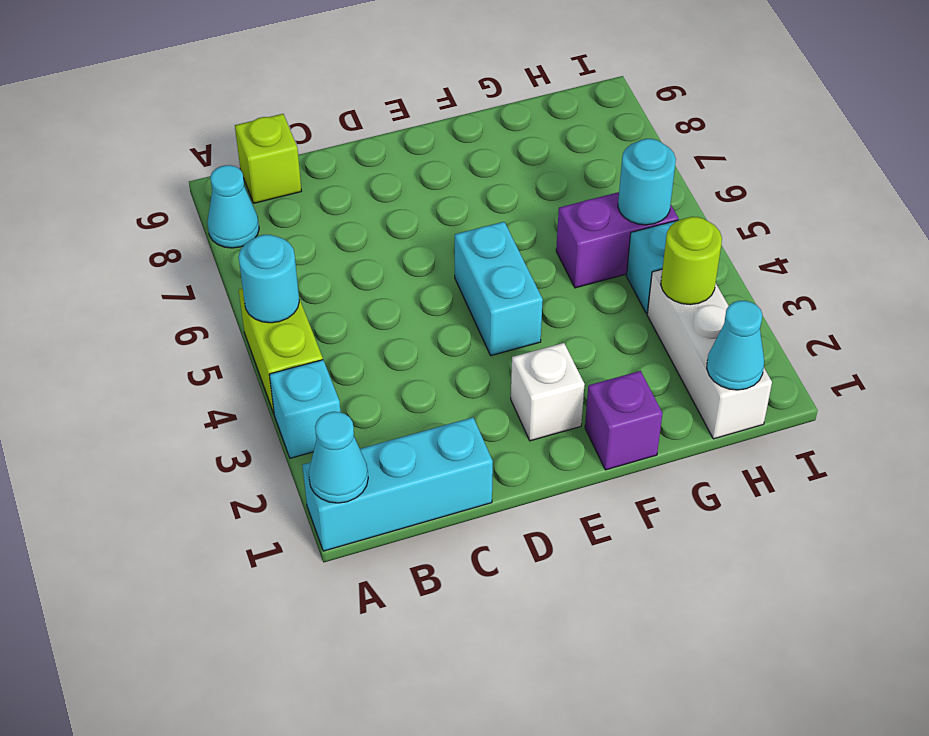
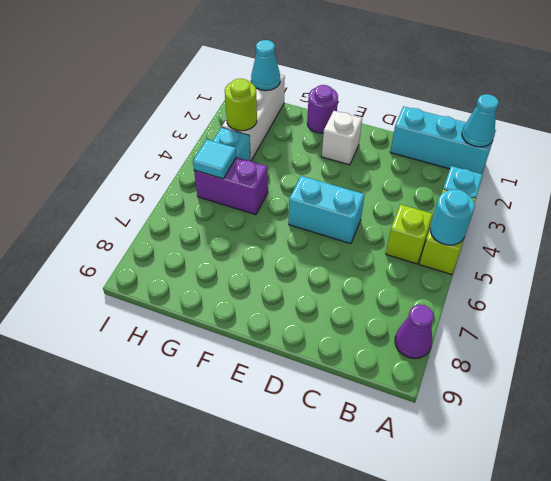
cyan 1x1 cone [207,165,259,248] -> purple 1x1 cone [395,305,433,359]
lime 1x1 brick [235,114,301,203] -> lime 1x1 brick moved to [386,204,433,264]
cyan 1x2 brick [455,222,543,356] -> cyan 1x2 brick turned to [289,176,365,244]
purple 1x1 brick [585,371,663,470] -> purple 1x1 round brick [307,85,338,133]
cyan 1x1 round brick [618,139,676,225] -> cyan 1x1 tile [193,139,237,179]

